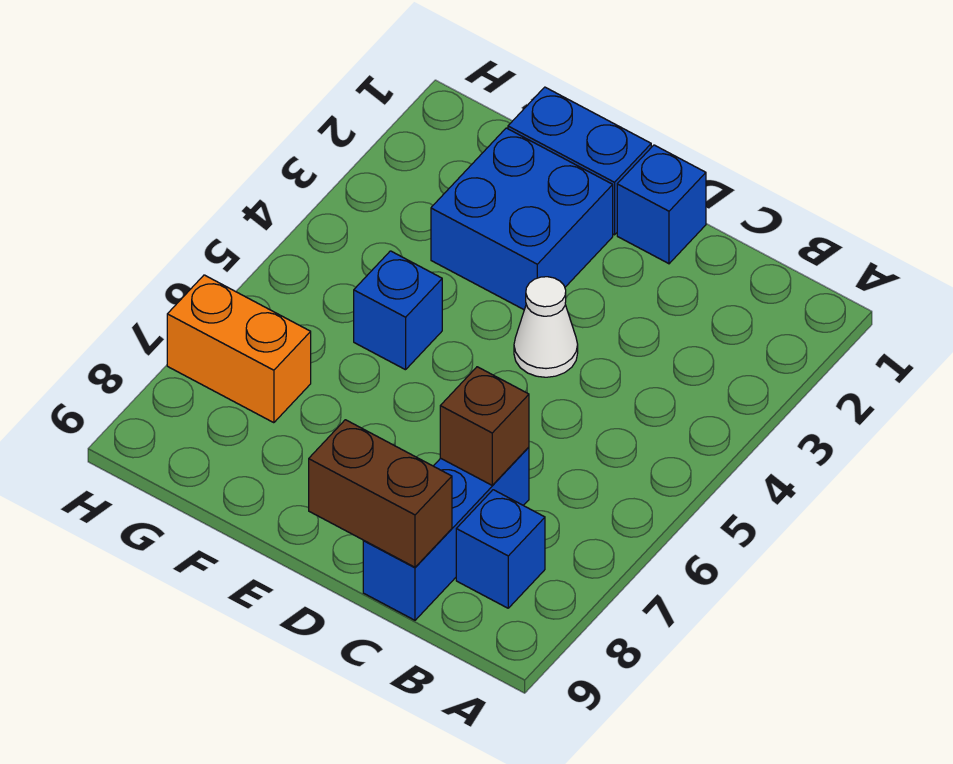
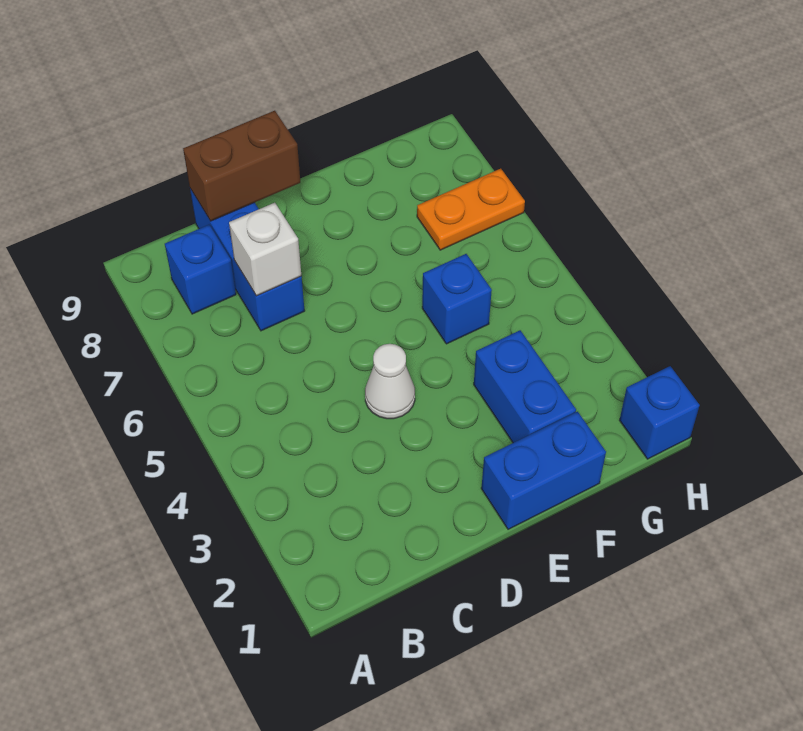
brown 1x1 brick [440,367,529,485] -> white 1x1 brick [229,203,301,296]
blue 1x1 brick [617,145,706,264] -> blue 1x1 brick moved to [620,366,700,459]
blue 2x2 brick [431,128,613,310] -> blue 1x2 brick [474,330,576,443]
orange 1x2 brick [167,275,311,423] -> orange 1x2 plate [417,169,525,250]

